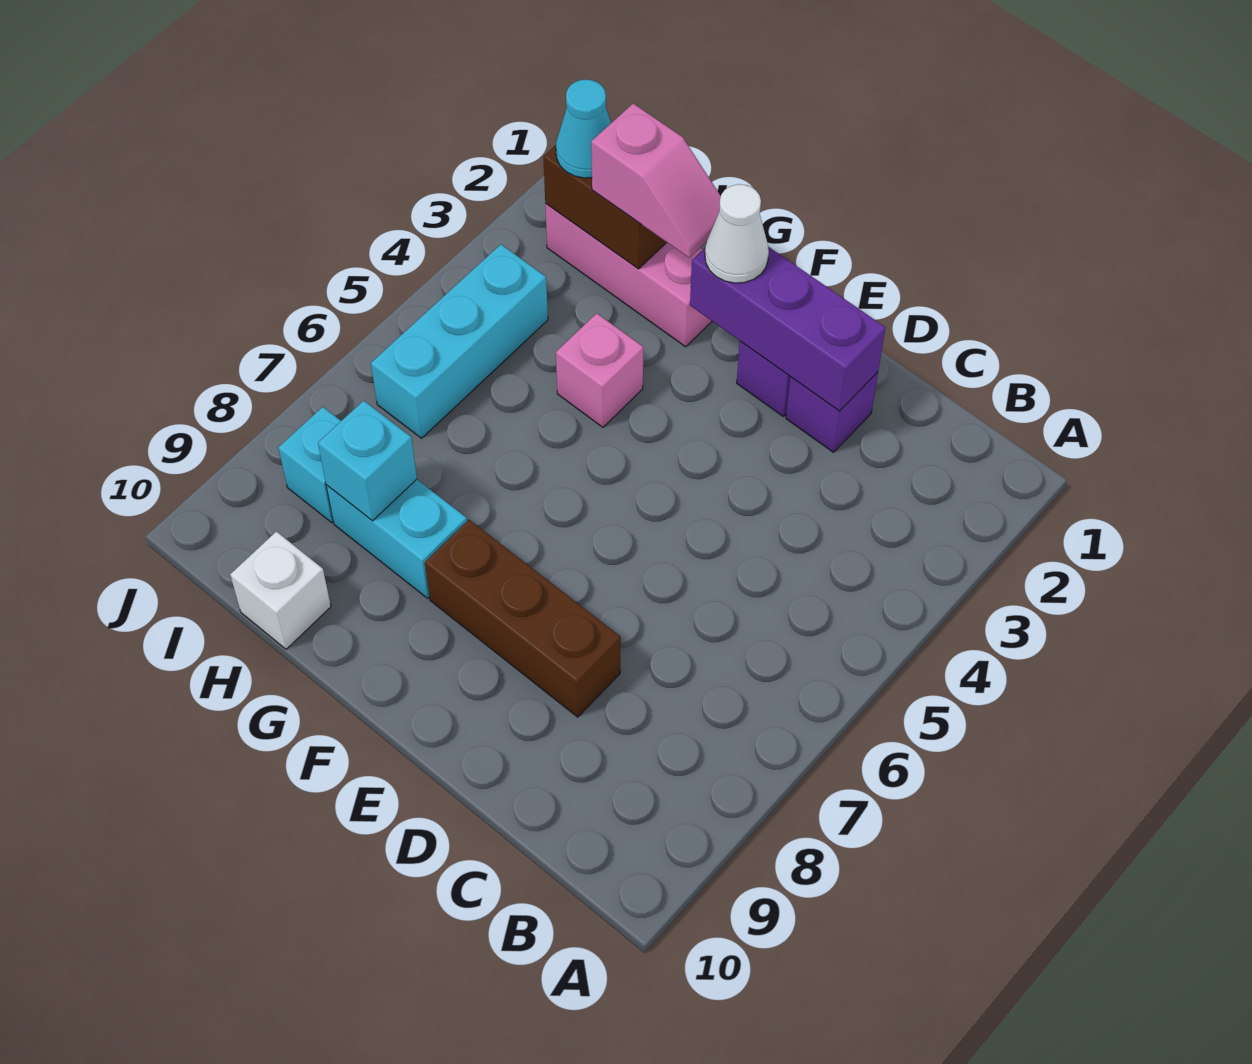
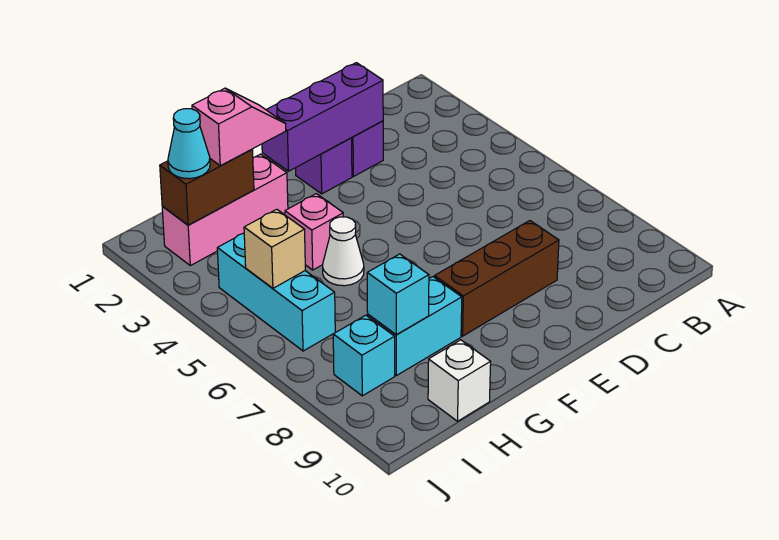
white 1x1 cone [705,184,769,283] -> white 1x1 cone moved to [323,217,364,286]
none -> tan 1x1 brick [244,209,305,288]

